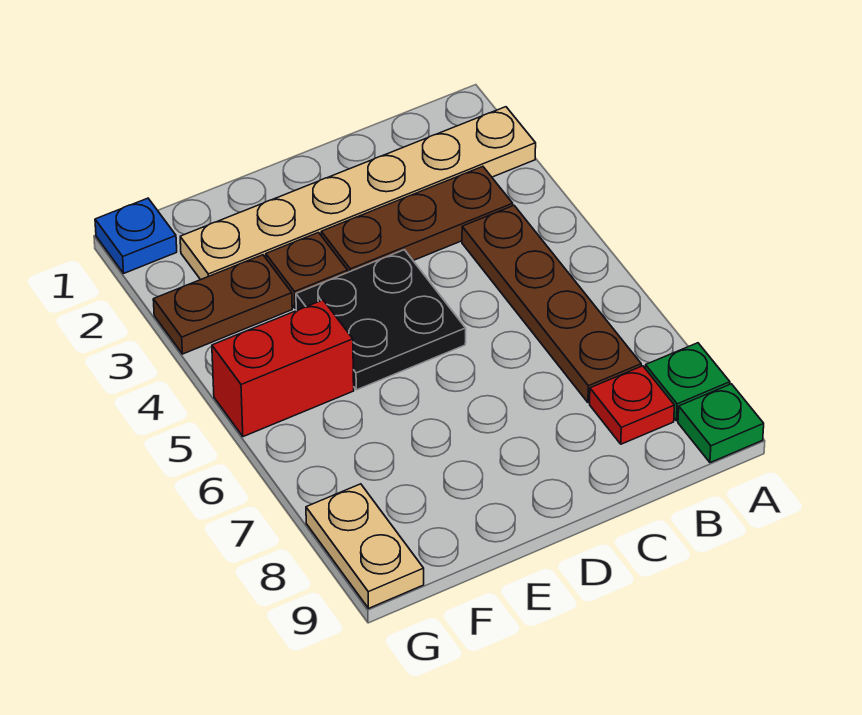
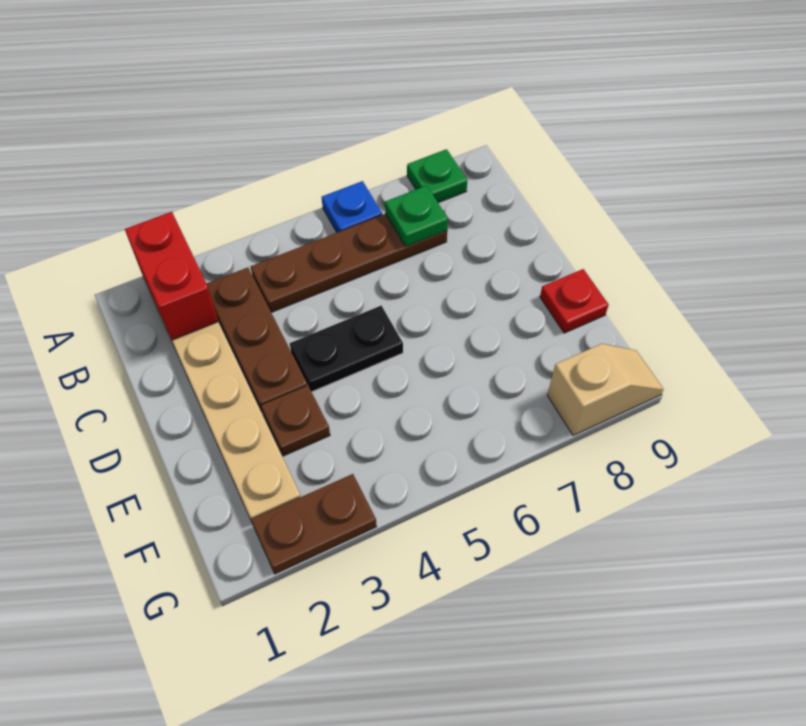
green 1x1 plate [678,384,764,463] -> green 1x1 plate moved to [385,186,448,247]
red 1x1 plate [590,366,674,444] -> red 1x1 plate moved to [540,269,609,333]
black 2x2 plate [296,250,466,390] -> black 1x2 plate [290,306,403,392]
brown 1x2 plate [153,255,292,354] -> brown 1x2 plate turned to [251,474,377,574]
red 1x2 brick [212,300,354,437] -> red 1x2 brick moved to [125,212,218,340]
blue 1x1 plate [95,198,177,273] -> blue 1x1 plate moved to [322,181,382,232]
tan 1x2 plate [306,484,424,608] -> tan 1x2 slope [547,344,664,436]

